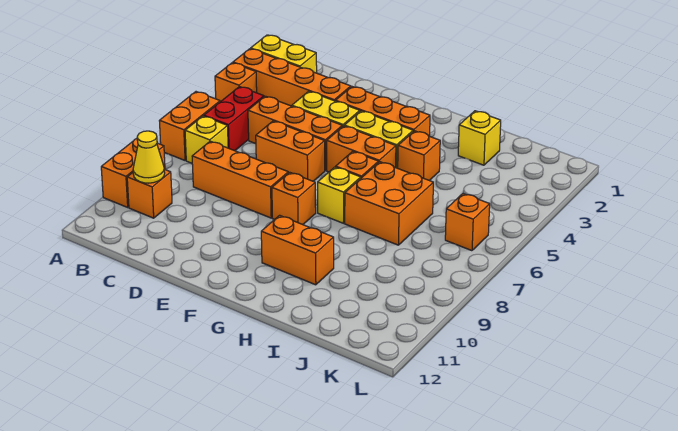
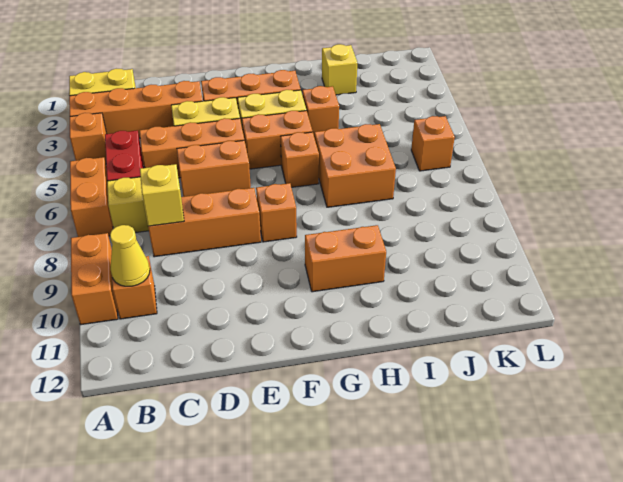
yellow 1x1 brick [318,167,361,223] -> yellow 1x1 brick moved to [140,164,184,226]

